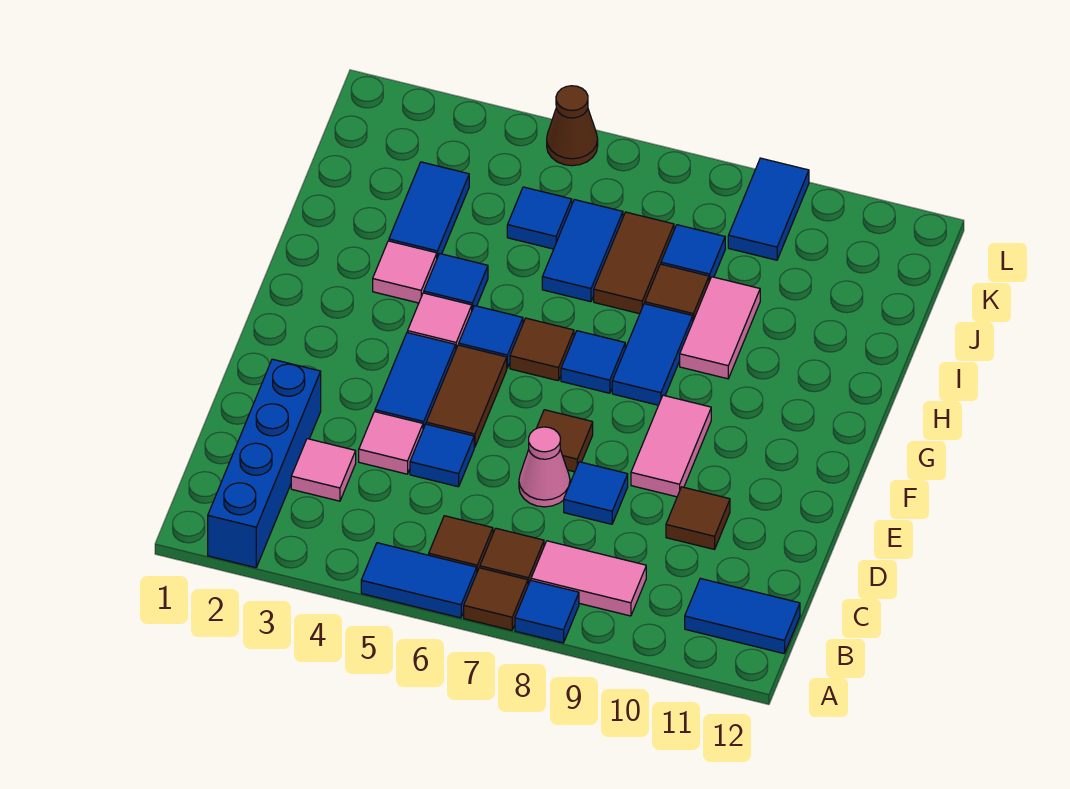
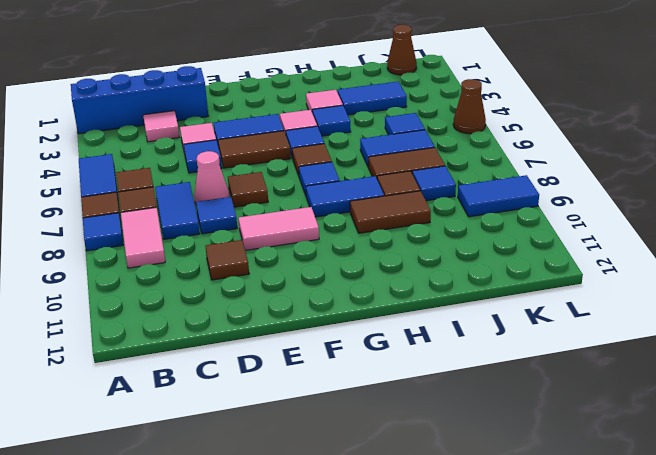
blue 1x2 tile [685,578,800,653] -> blue 1x2 tile moved to [155,182,200,239]
pink 1x2 tile [680,277,760,379] -> brown 1x2 tile [350,191,431,233]
none -> brown 1x1 cone [387,25,417,75]

